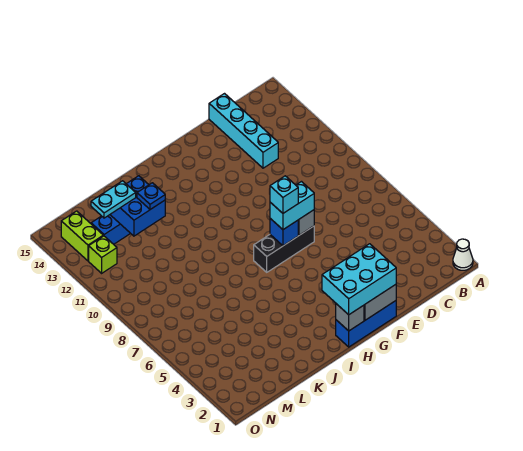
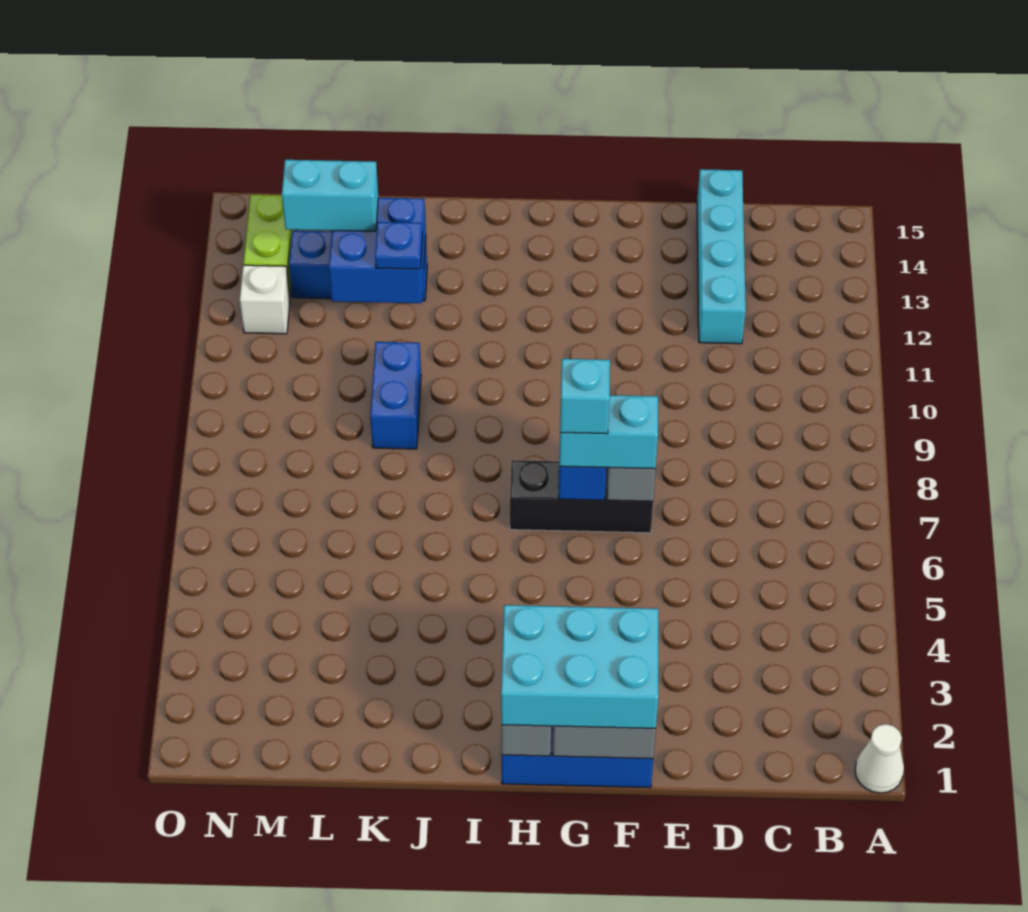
none -> blue 1x2 brick [370,342,421,449]
cyan 1x2 plate [91,181,136,218] -> cyan 1x2 brick [282,160,378,231]
lime 1x1 brick [89,236,117,273] -> white 1x1 brick [240,265,290,334]

